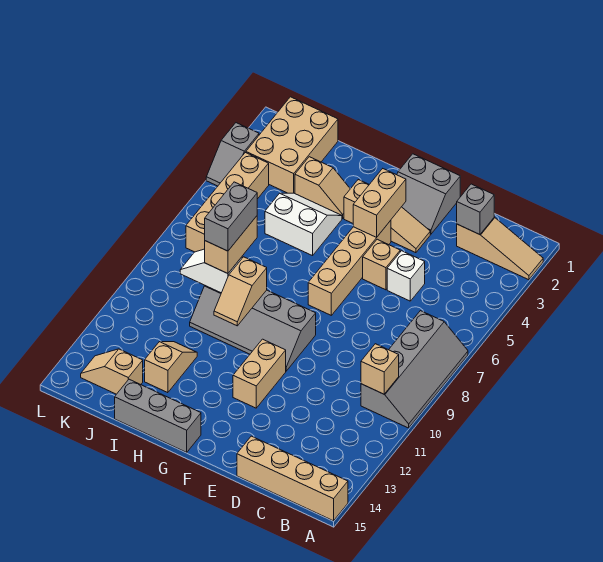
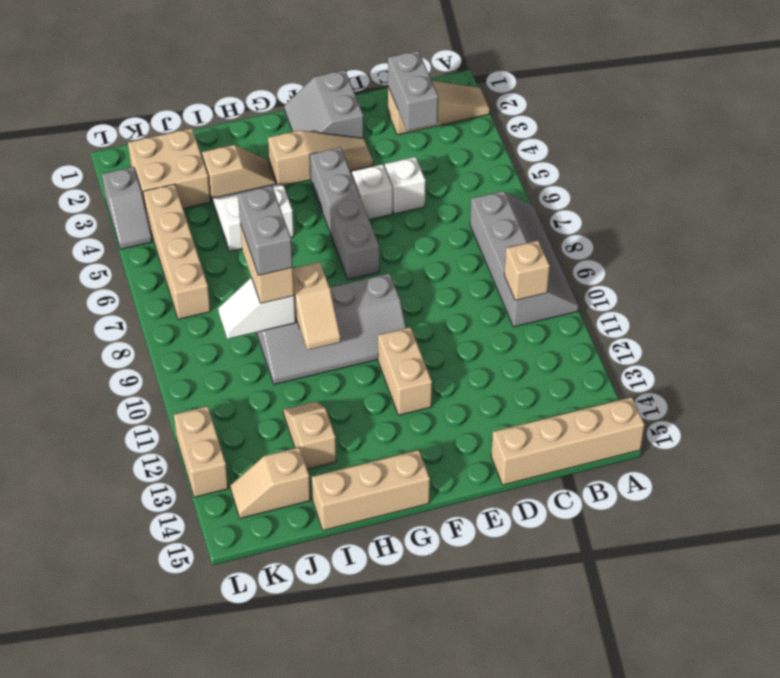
grey 1x1 brick [457,184,494,235] -> grey 1x2 brick [388,51,438,131]
grey 2x2 slope [397,154,460,234] -> grey 2x2 slope turned to [284,70,364,138]
tan 1x1 brick [363,239,400,290] -> white 1x1 brick [352,164,393,220]
tan 1x2 brick [353,169,406,238] -> tan 1x2 brick moved to [174,406,229,497]
tan 1x4 brick [308,220,391,315] -> grey 1x4 brick [310,147,379,280]
grey 1x3 brick [115,379,201,452] -> tan 1x3 brick [312,450,430,530]
tan 2x3 brick [246,97,338,193] -> tan 2x2 brick [128,128,211,208]

